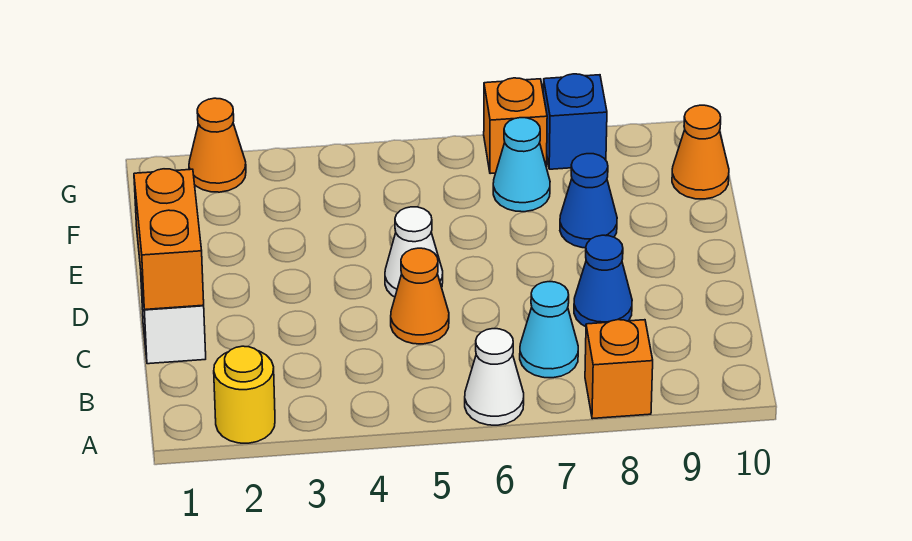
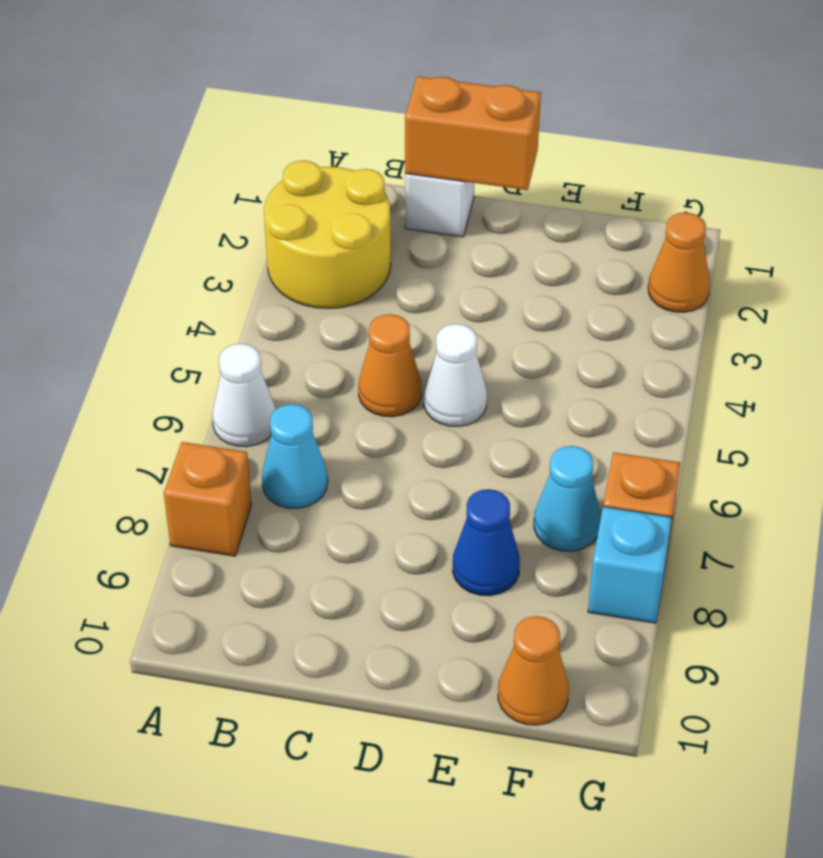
yellow 1x1 round brick [214,346,275,443] -> yellow 2x2 round brick [264,160,391,308]
blue 1x1 cone [574,235,632,327] -> none
blue 1x1 brick [543,74,607,169] -> cyan 1x1 brick [588,507,672,623]

